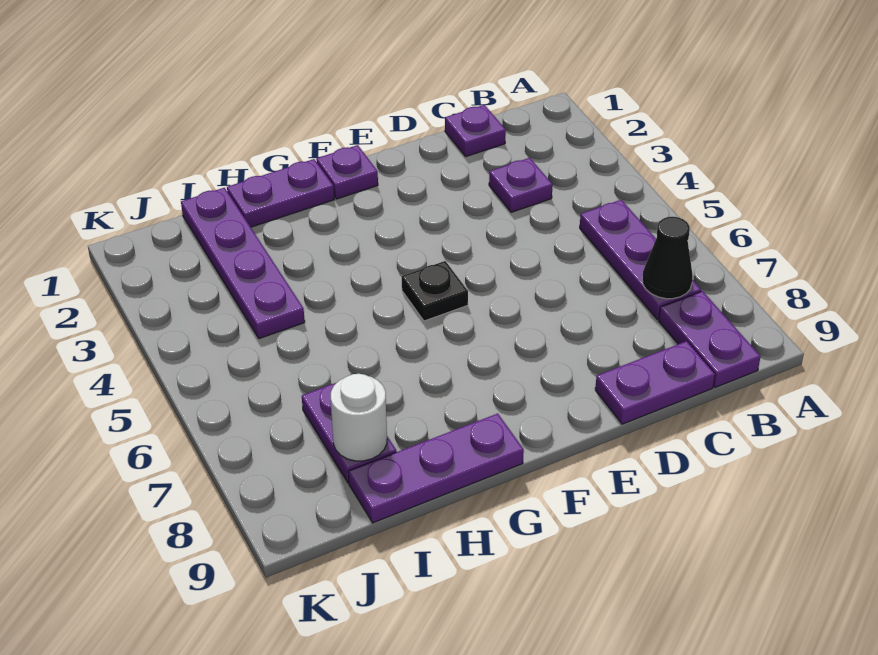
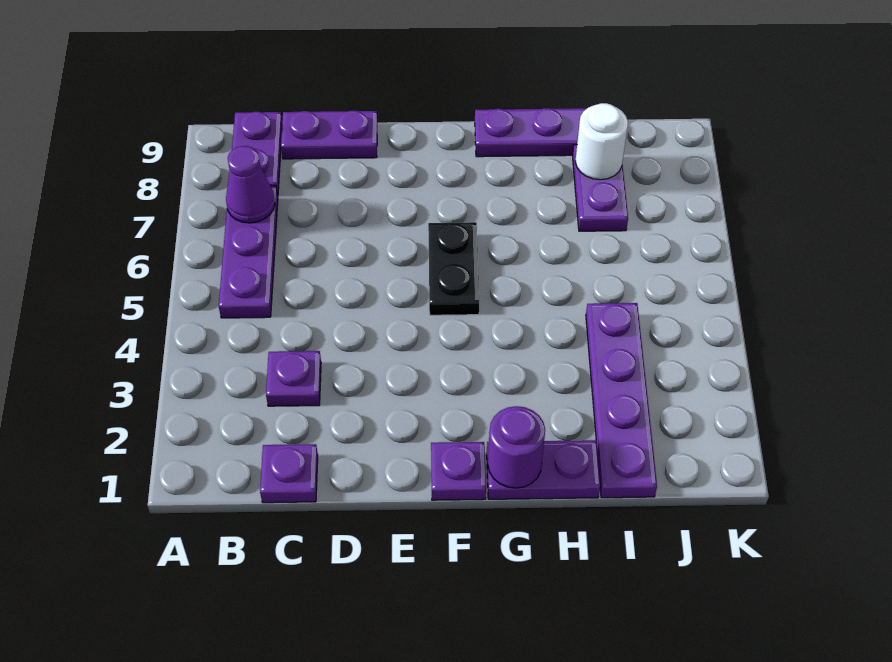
black 1x1 cone [642,217,693,299] -> purple 1x1 cone [226,146,275,223]
black 1x1 plate [402,261,468,321] -> black 1x2 plate [428,222,479,315]
none -> purple 1x1 round brick [488,406,545,488]

